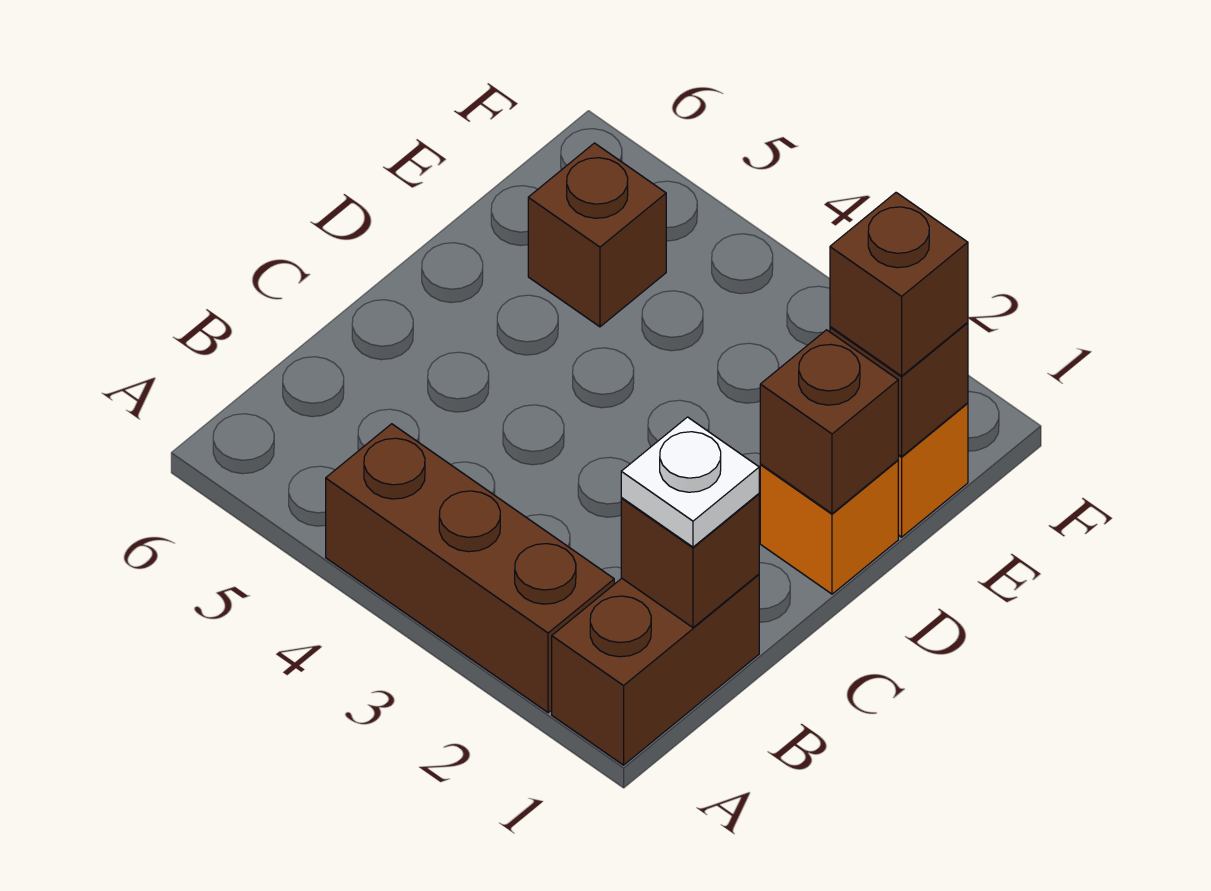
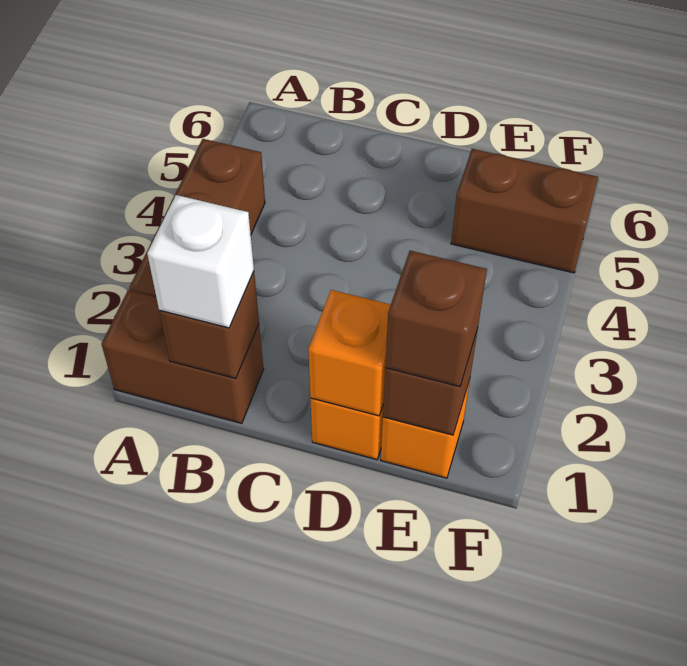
white 1x1 plate [621,417,759,547] -> white 1x1 brick [147,195,254,328]
brown 1x1 brick [760,330,898,514] -> orange 1x1 brick [308,290,391,416]
brown 1x1 brick [528,143,666,327] -> brown 1x2 brick [451,149,598,273]

